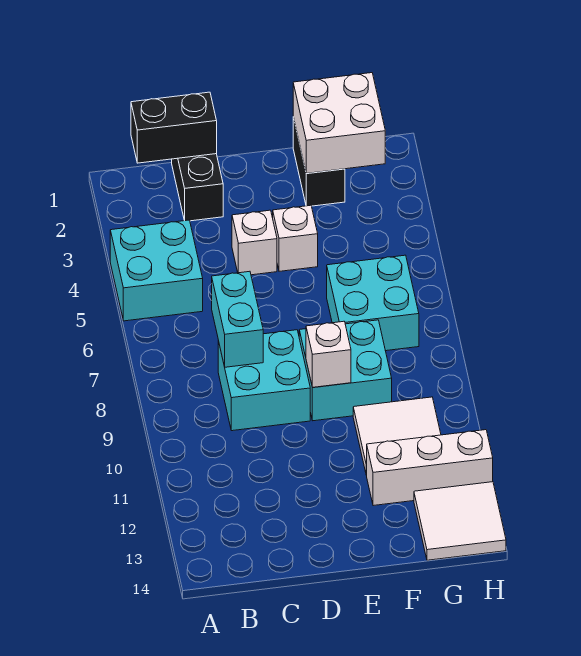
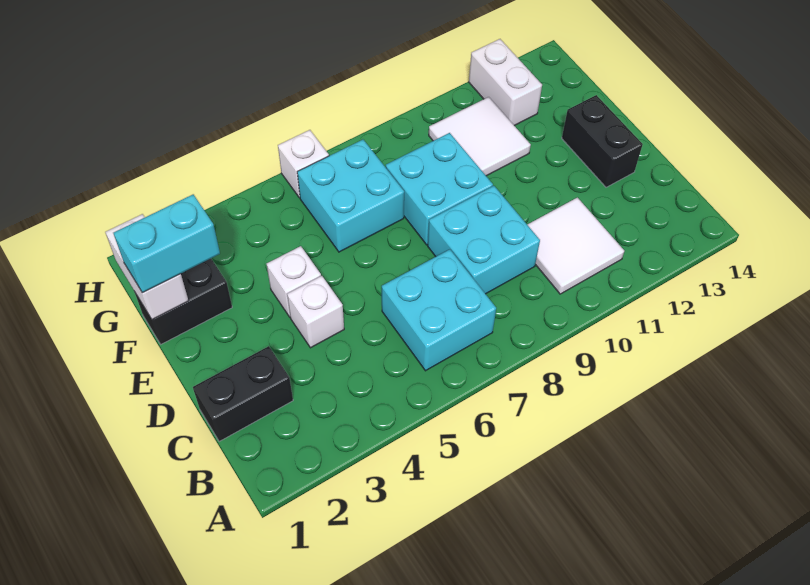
cyan 2x2 brick [110,220,203,321] -> cyan 2x2 brick moved to [382,249,496,371]
black 1x2 brick [131,92,217,163] -> black 1x2 brick moved to [562,95,643,187]
cyan 1x2 brick [212,271,263,367] -> cyan 1x2 brick moved to [113,194,220,293]
white 1x1 brick [306,321,351,387] -> white 1x1 brick moved to [278,130,329,198]
white 2x2 brick [293,73,385,173] -> white 1x2 brick [105,214,189,320]
white 1x3 brick [367,430,493,506] -> white 1x2 brick [469,39,542,126]
white 2x2 tile [414,482,506,560] -> white 2x2 tile moved to [527,198,624,294]

